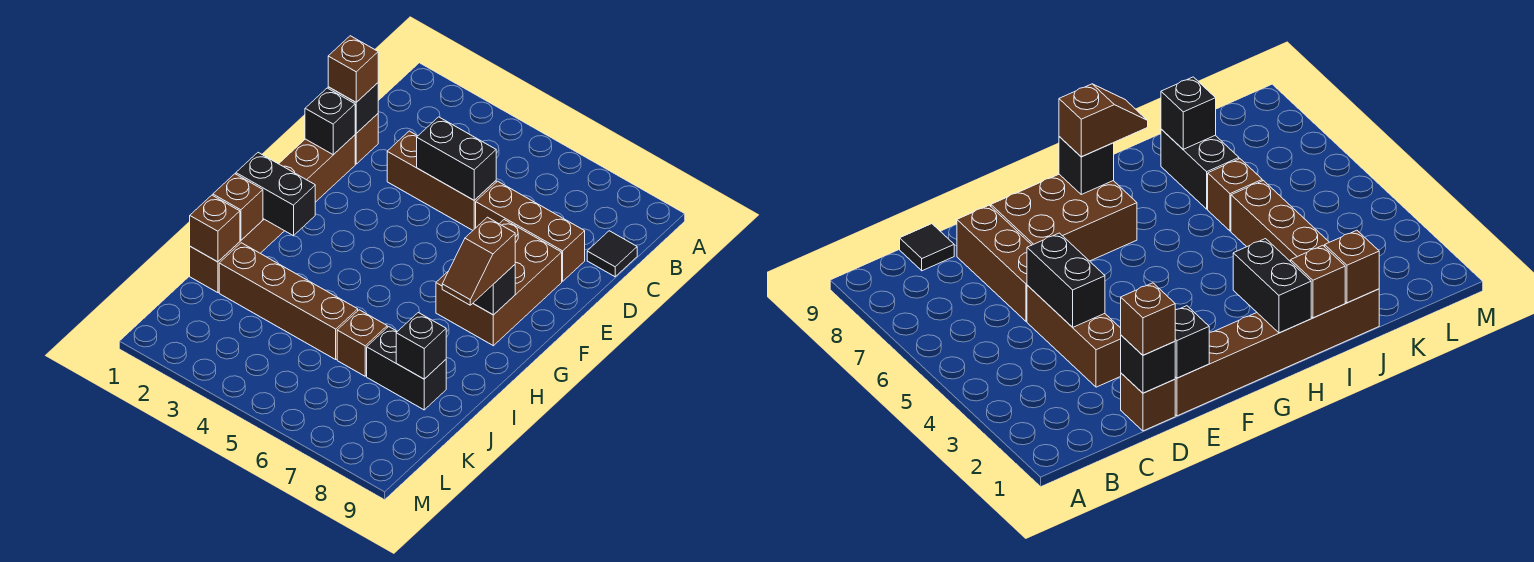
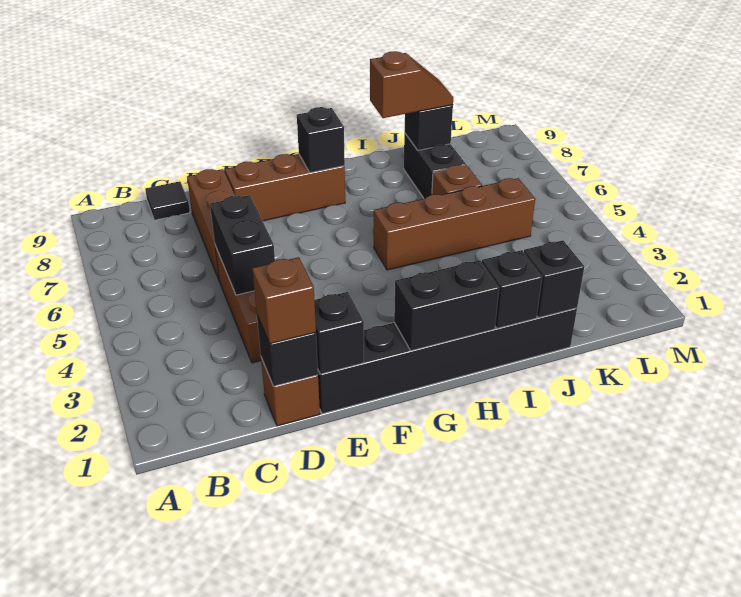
brown 1x6 brick [190,135,355,293] -> black 1x6 brick [318,308,577,414]
brown 2x3 brick [436,220,562,346] -> brown 1x3 brick [225,154,345,221]
brown 1x2 slope [442,217,515,305] -> brown 1x2 slope moved to [370,51,453,118]
black 1x2 brick [236,153,315,236] -> black 1x2 brick turned to [394,260,499,351]
brown 1x1 brick [213,174,263,240] -> black 1x1 brick [482,250,542,328]
brown 1x1 brick [190,195,240,262] -> black 1x1 brick [524,240,584,318]
brown 1x4 brick [219,243,358,359] -> brown 1x4 brick turned to [374,178,535,270]

